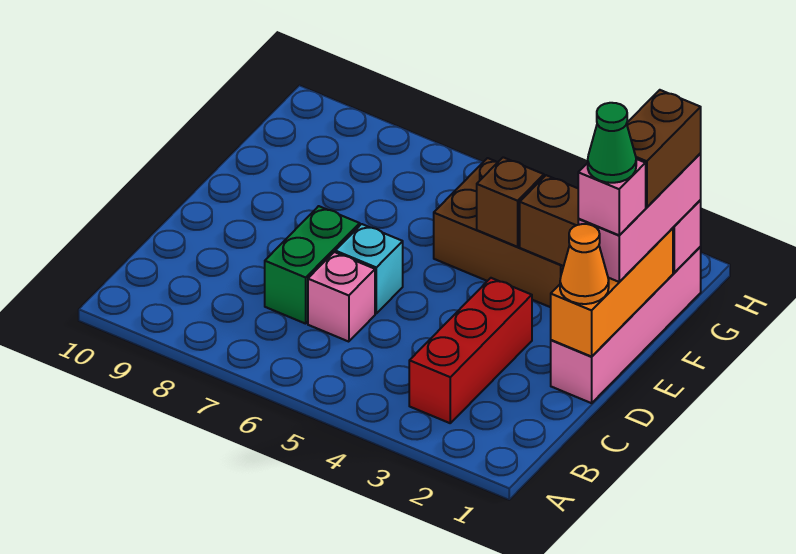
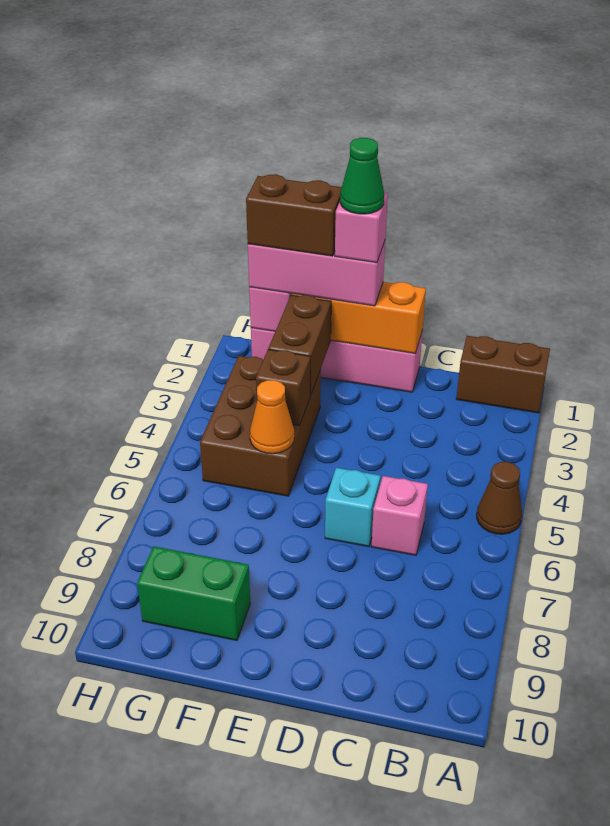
none -> brown 1x2 brick [456,336,550,413]
none -> brown 1x1 cone [477,462,522,534]
red 1x3 brick [409,278,532,423] -> none
green 1x2 brick [265,206,360,324] -> green 1x2 brick moved to [137,546,250,640]
orange 1x1 cone [560,224,609,304] -> orange 1x1 cone moved to [250,380,294,454]

